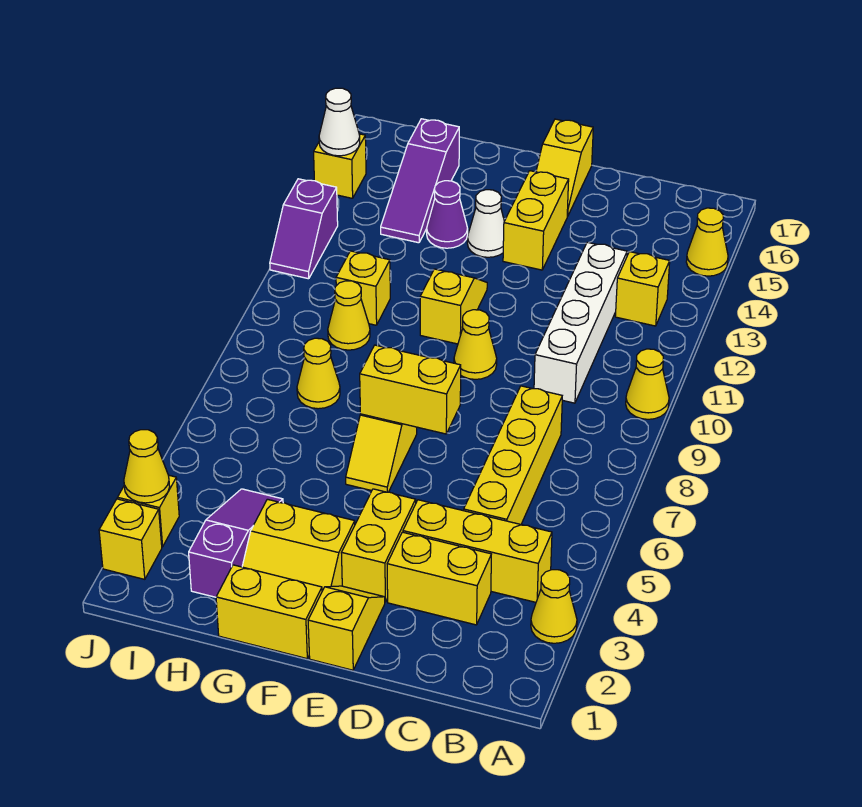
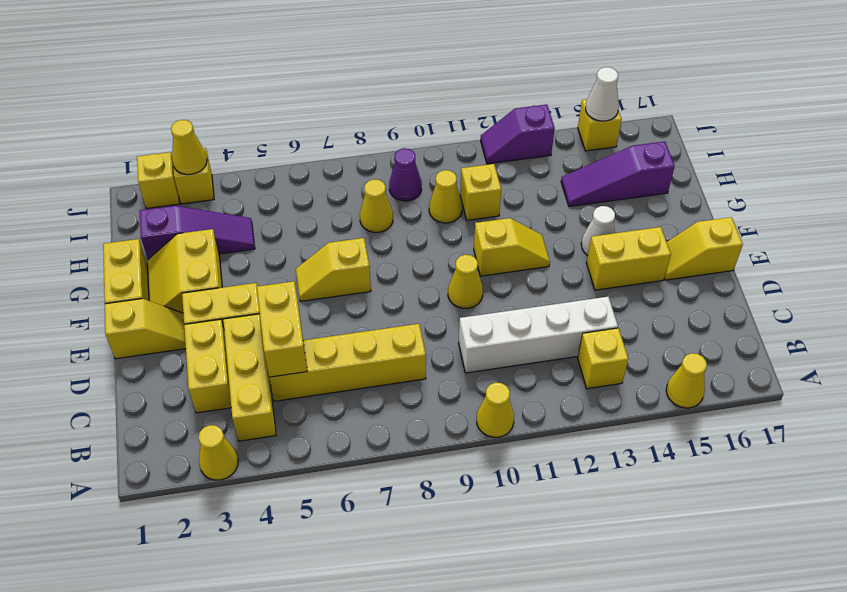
yellow 1x2 brick [360,345,461,434] -> yellow 1x2 brick moved to [257,281,307,377]
purple 1x1 cone [427,181,468,248] -> purple 1x1 cone moved to [389,148,422,201]

